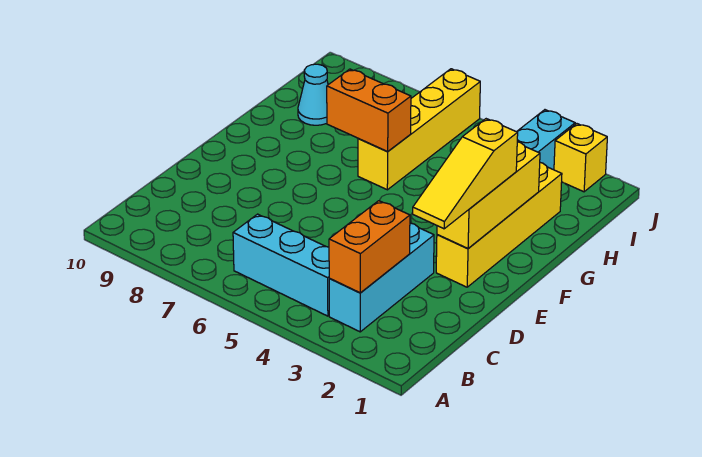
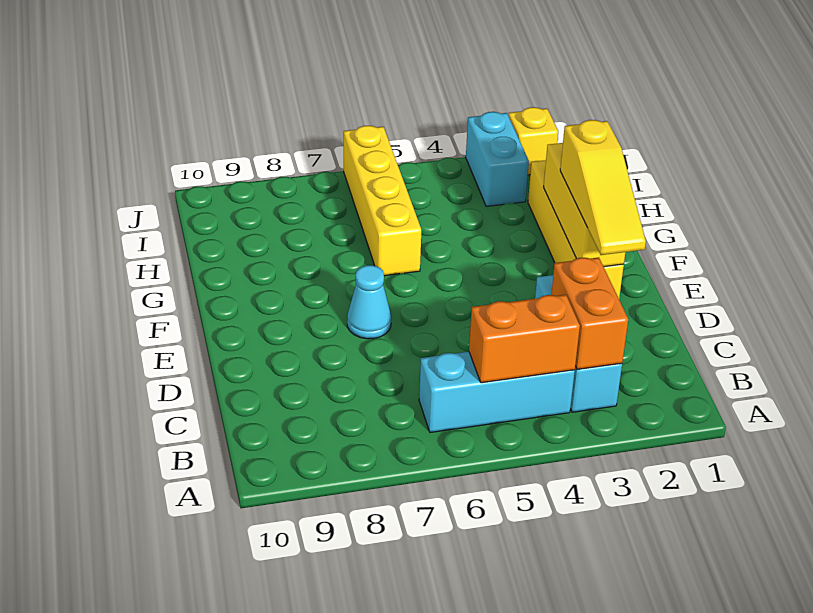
orange 1x2 brick [327,69,411,152] -> orange 1x2 brick moved to [469,295,580,383]
cyan 1x1 cone [298,64,328,125] -> cyan 1x1 cone moved to [347,265,391,339]

